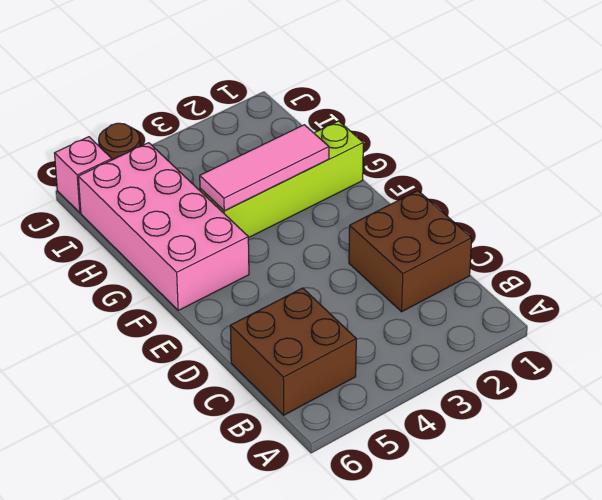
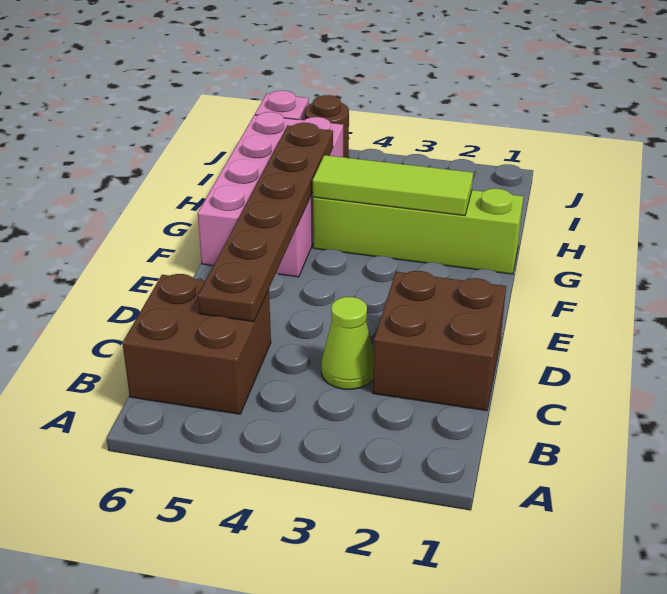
none -> lime 1x1 cone [321,297,374,389]
none -> brown 1x6 plate [198,123,333,322]
pink 1x3 tile [200,125,329,211] -> lime 1x3 tile [313,155,473,216]

